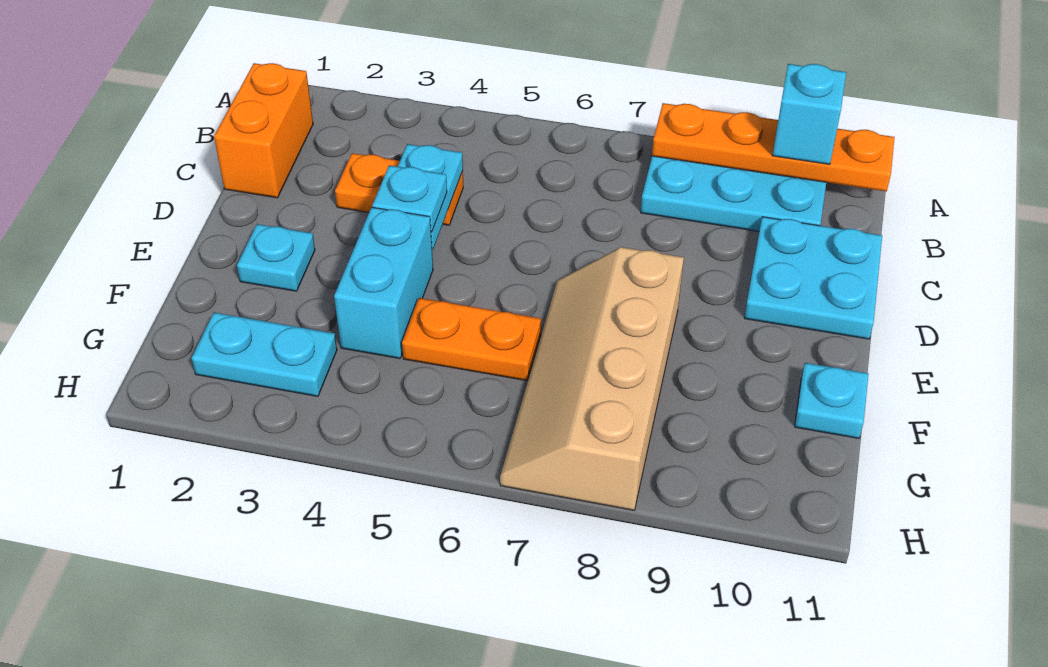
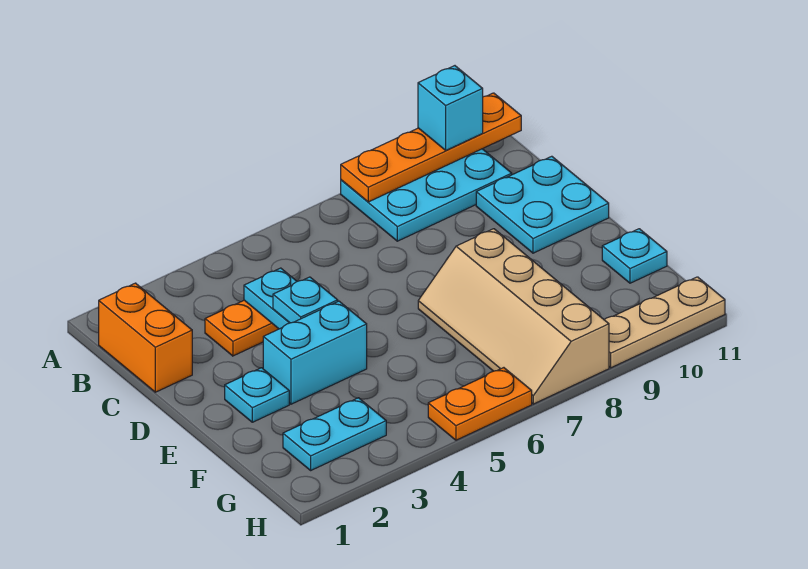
cyan 1x2 brick [334,207,433,359] -> cyan 1x2 brick turned to [263,301,367,404]
orange 1x2 plate [402,298,541,381] -> orange 1x2 plate moved to [428,368,532,440]
none -> tan 1x3 plate [604,277,725,368]

